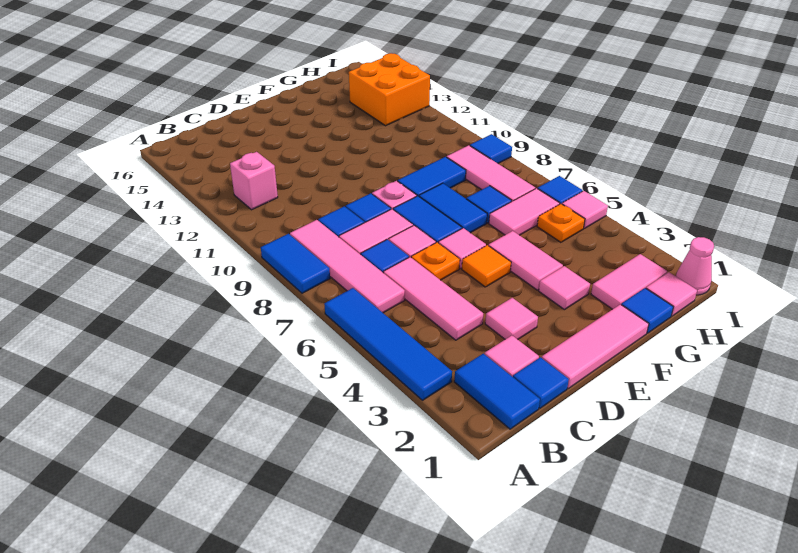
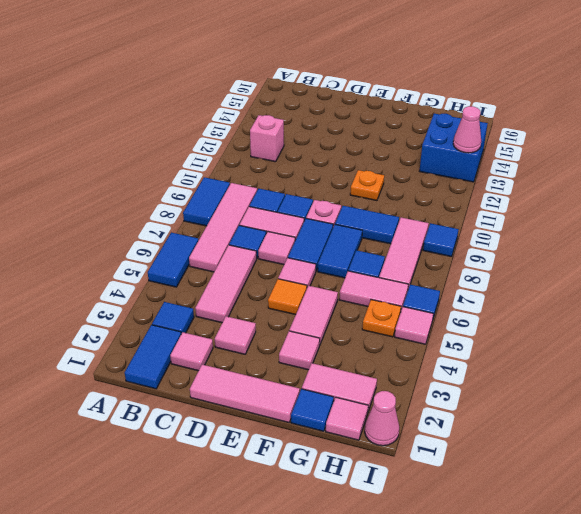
blue 1x4 tile [324,288,452,400] -> blue 1x2 tile [148,233,198,287]
blue 1x1 tile [513,357,569,408] -> blue 1x1 tile moved to [152,302,194,334]
orange 1x1 plate [411,242,460,280] -> orange 1x1 plate moved to [350,170,384,201]
orange 2x2 brick [349,53,430,126] -> blue 2x2 brick [420,114,488,182]
none -> pink 1x1 cone [453,106,481,153]

